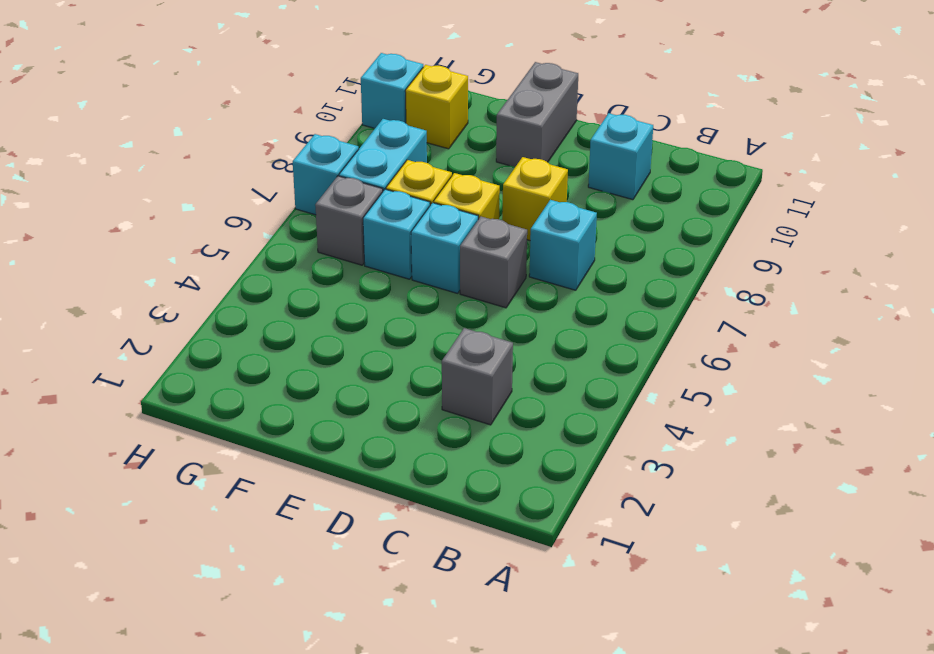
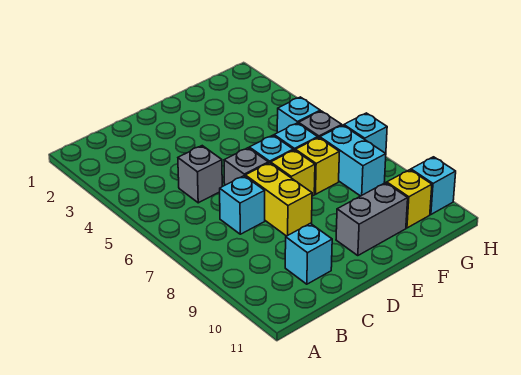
grey 1x1 brick [442,328,513,425] -> grey 1x1 brick moved to [178,146,222,203]
yellow 1x1 brick [502,157,568,240] -> yellow 1x2 brick [245,163,312,236]
grey 1x2 brick [496,62,578,167] -> grey 1x2 brick turned to [336,183,408,256]
none -> cyan 1x1 brick [277,97,320,133]

